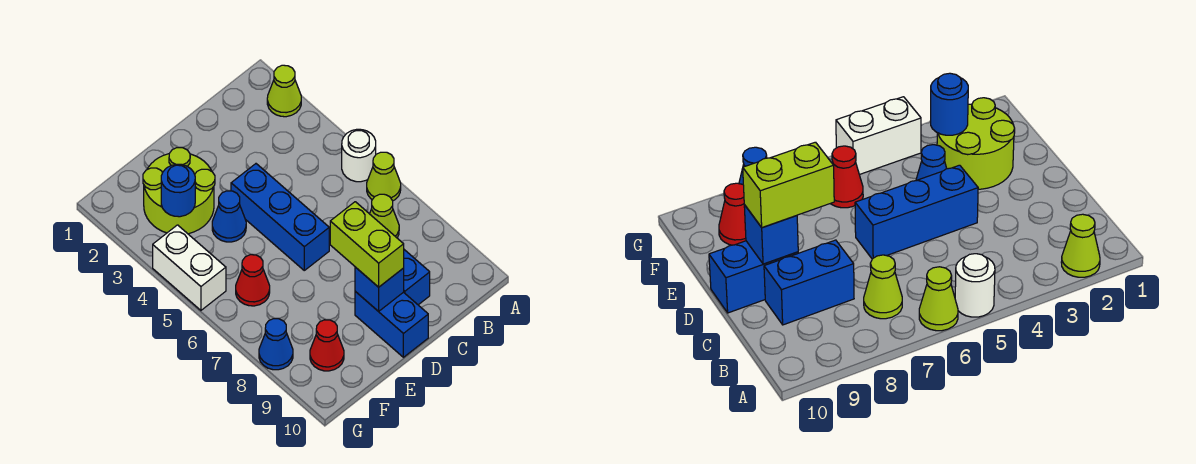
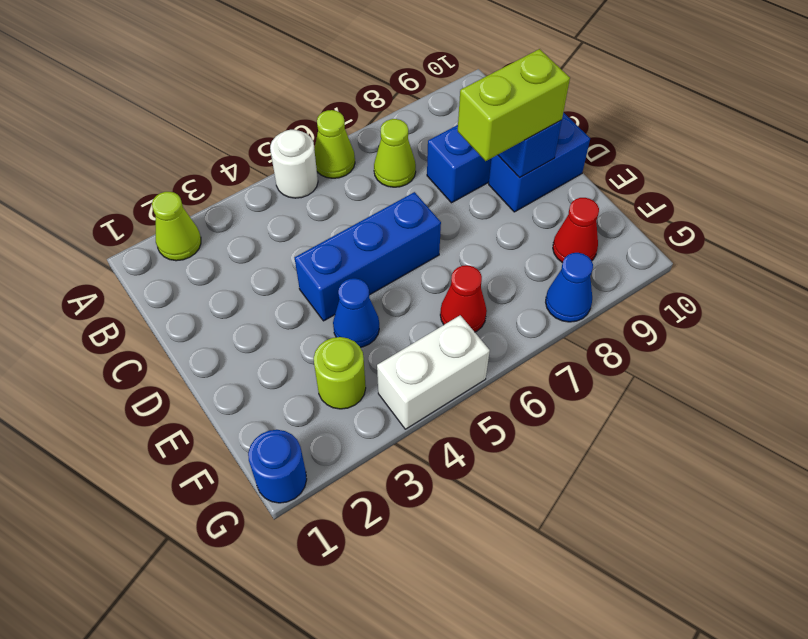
lime 2x2 round brick [143,148,215,234] -> lime 1x1 round brick [314,337,366,409]
blue 1x1 round brick [161,164,195,217] -> blue 1x1 round brick moved to [248,430,307,503]

